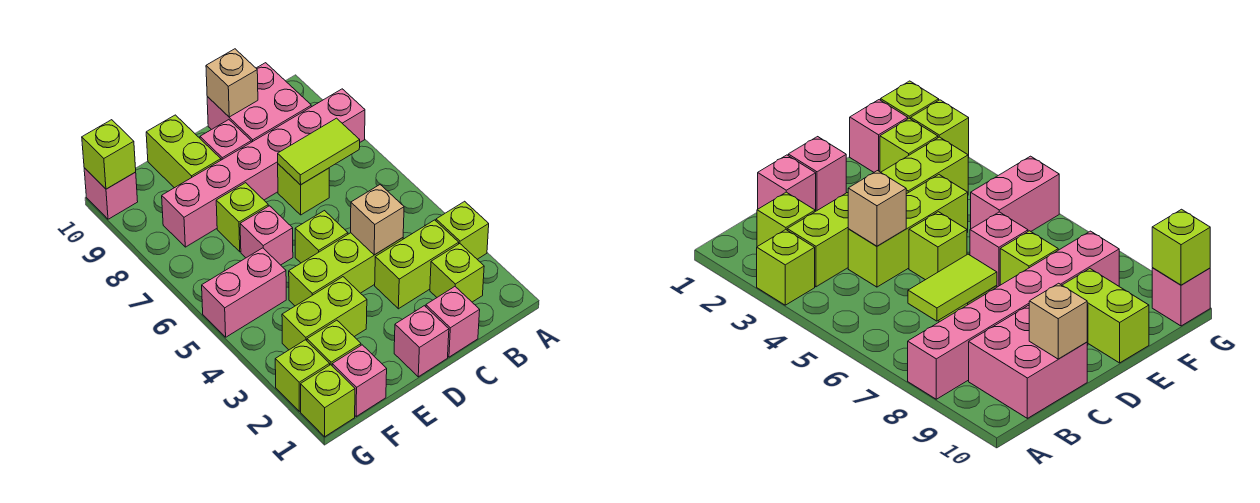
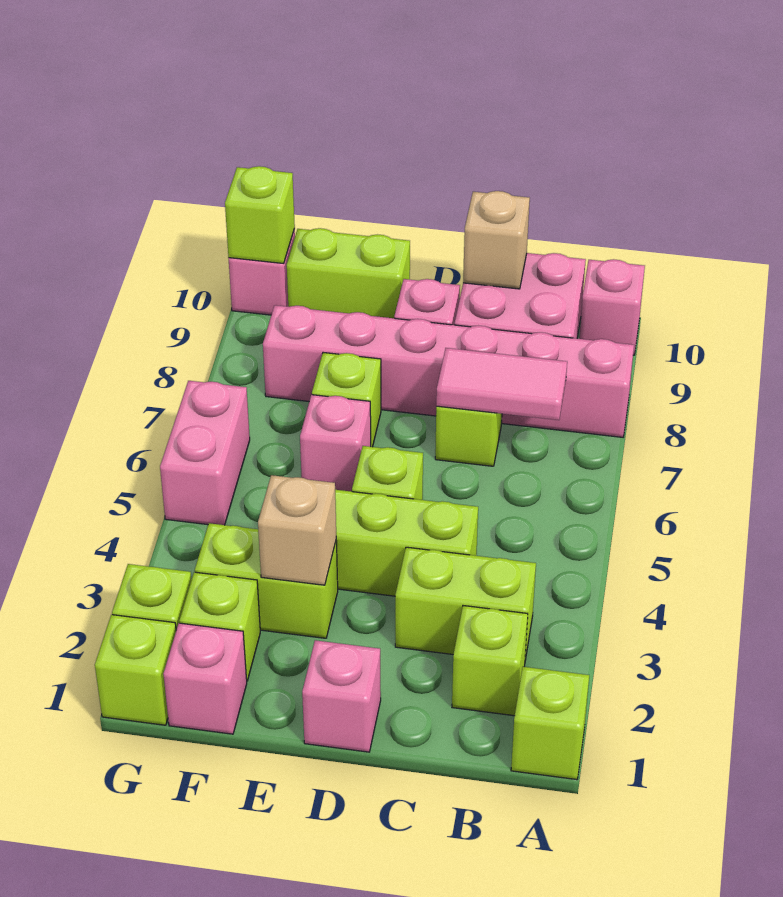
lime 1x1 brick [436,201,489,259] -> lime 1x1 brick moved to [511,667,589,780]
lime 1x2 tile [278,118,360,185] -> pink 1x2 tile [436,348,567,420]
pink 1x1 brick [426,287,480,357] -> pink 1x1 brick moved to [579,259,645,355]
tan 1x1 brick [351,185,404,255] -> tan 1x1 brick moved to [258,475,336,585]
lime 1x2 brick [146,115,221,188] -> lime 1x2 brick turned to [287,228,410,318]
pink 1x2 brick [202,248,286,337] -> pink 1x2 brick turned to [160,381,250,525]

